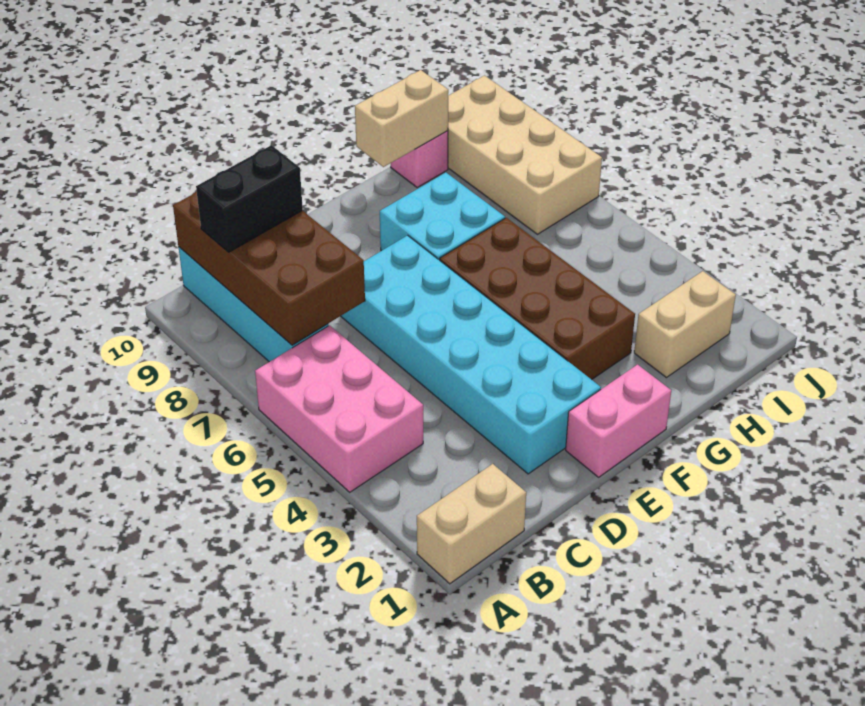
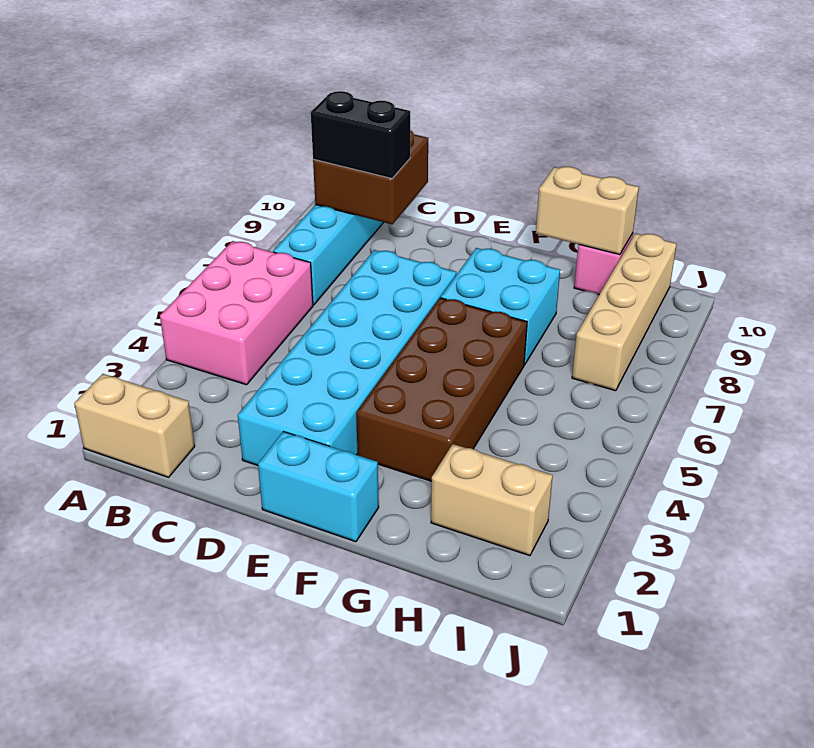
brown 2x4 brick [173,191,365,345] -> brown 2x2 brick [313,130,428,224]
pink 1x2 brick [566,365,671,477] -> cyan 1x2 brick [258,432,379,542]
tan 2x4 brick [448,76,602,234] -> tan 1x4 brick [572,233,676,391]

